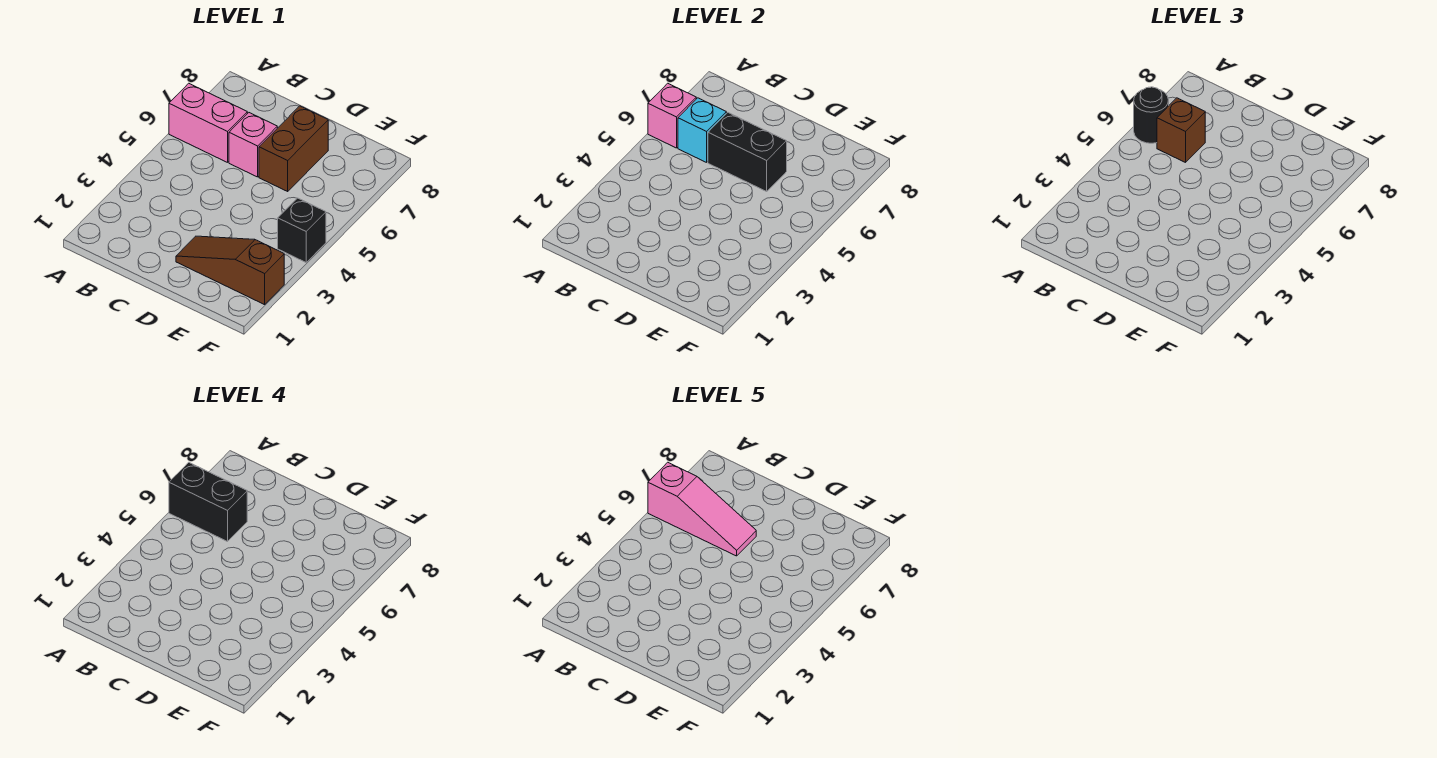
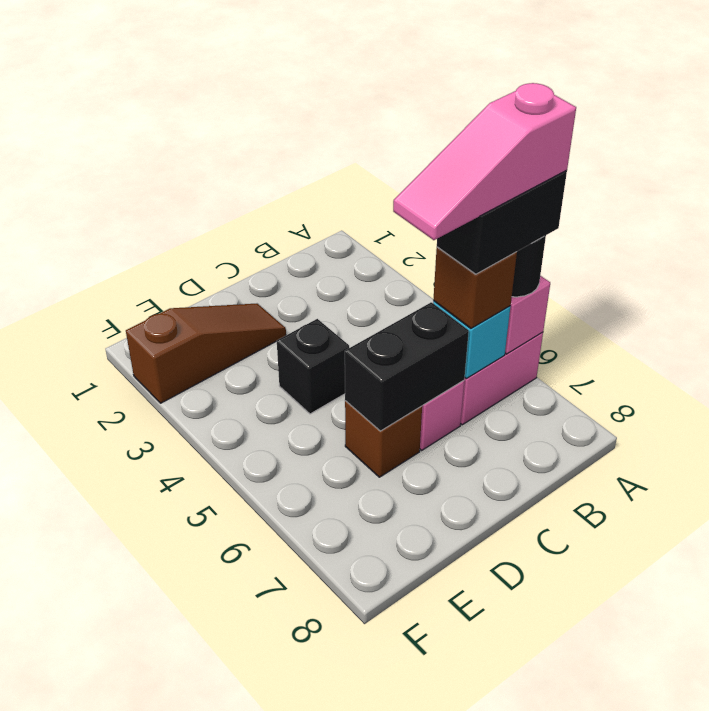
brown 1x2 brick [259,106,328,191] -> brown 1x1 brick [345,401,422,477]
black 1x1 brick [278,198,326,262] -> black 1x1 brick moved to [277,319,349,414]

